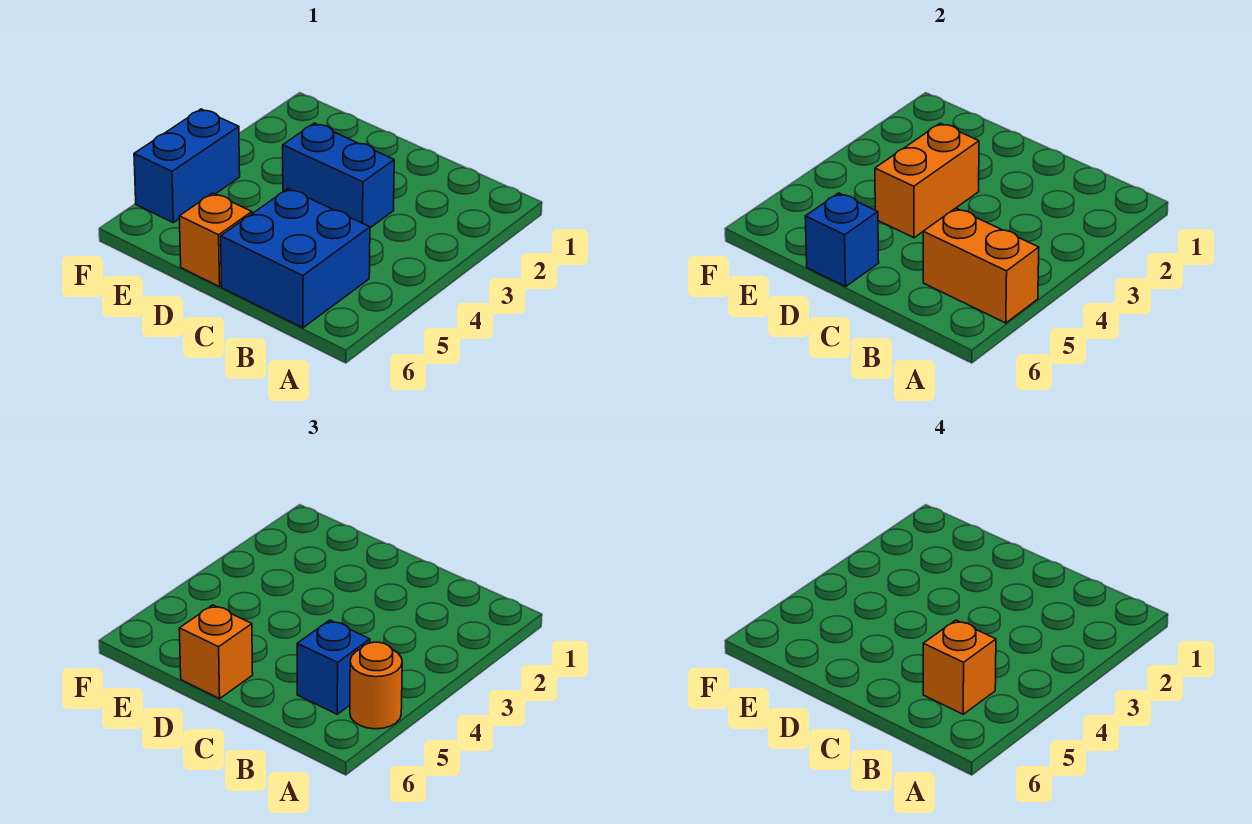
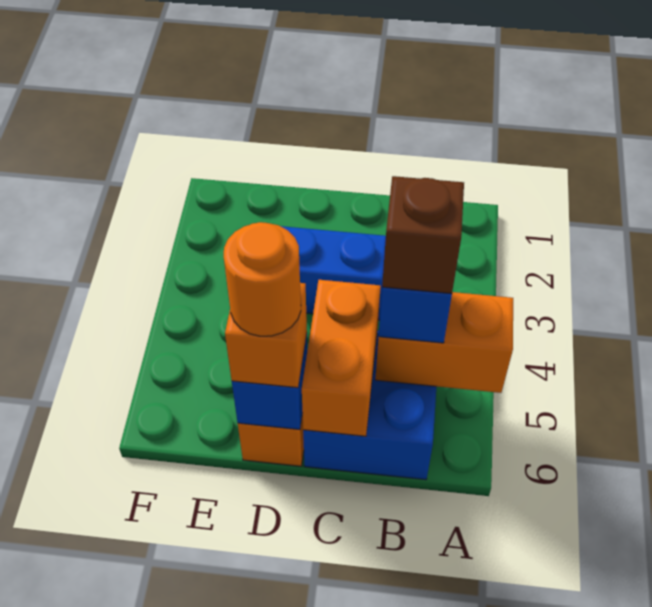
orange 1x1 round brick [350,642,402,729] -> orange 1x1 round brick moved to [224,222,301,336]
orange 1x1 brick [923,620,996,714] -> brown 1x1 brick [382,176,464,294]
orange 1x2 brick [875,123,979,238] -> orange 1x2 brick moved to [302,280,381,436]
blue 1x2 brick [134,109,240,223] -> none

